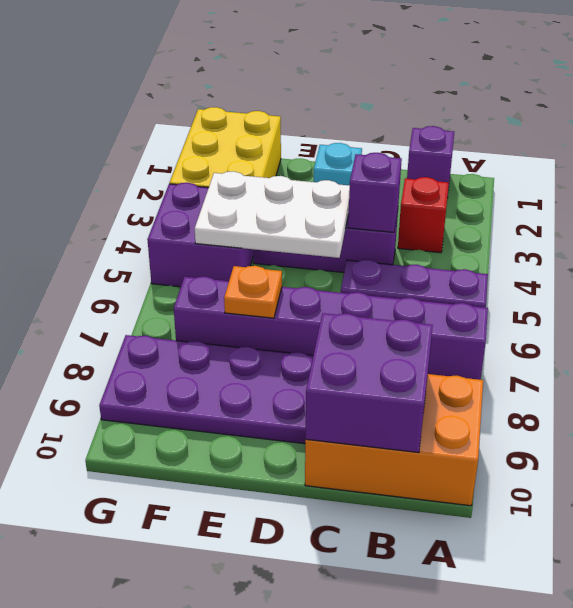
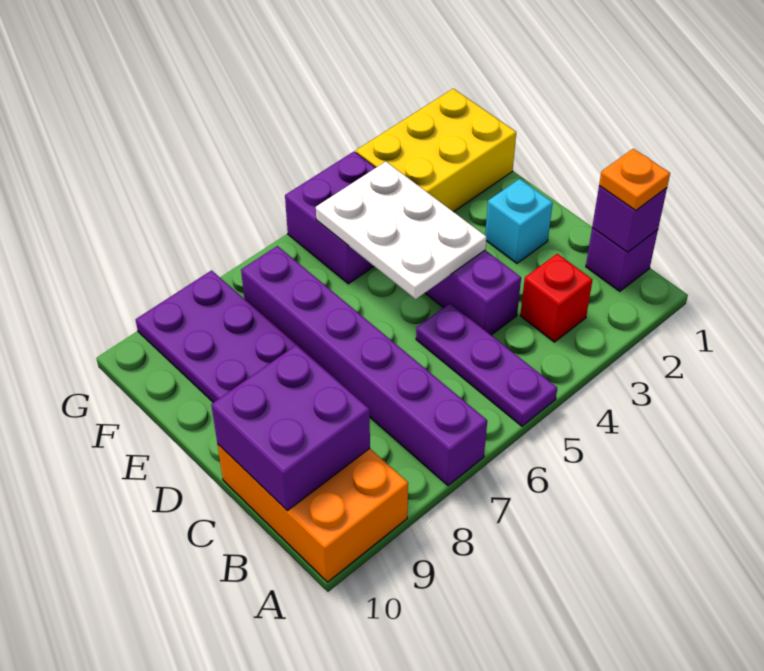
purple 1x1 brick [348,153,402,232] -> purple 1x1 brick moved to [592,186,667,252]
orange 1x1 plate [224,266,282,318] -> orange 1x1 plate moved to [599,149,670,210]

